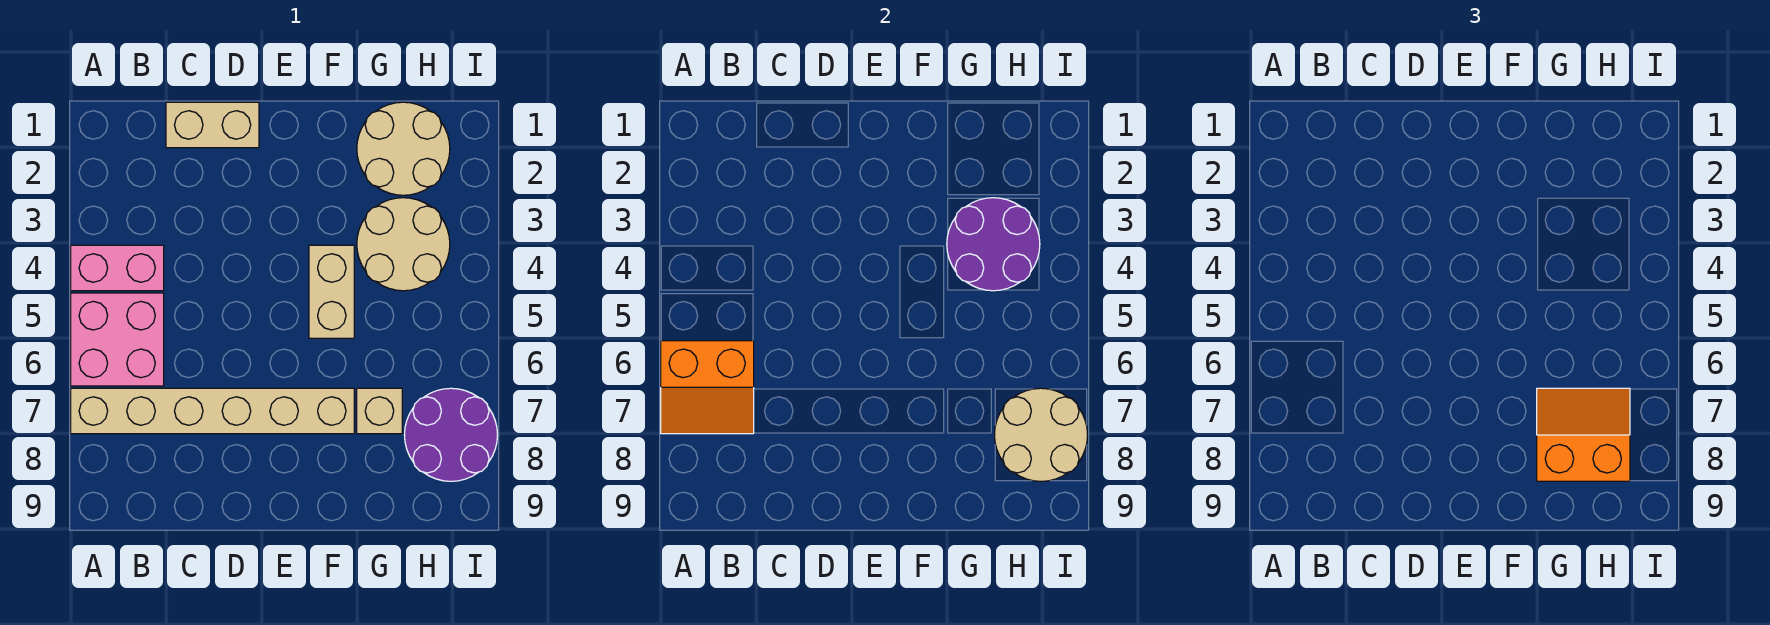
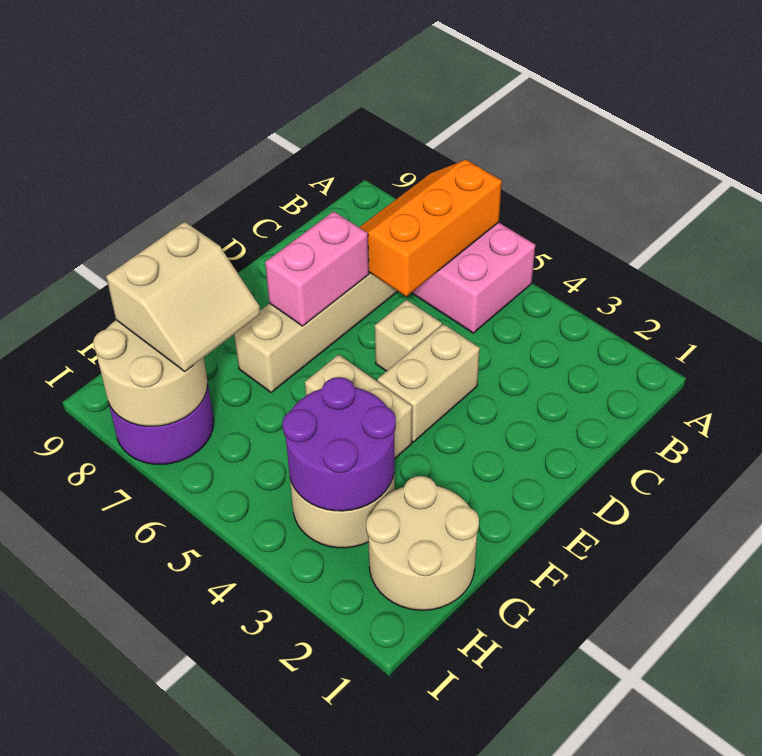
pink 1x2 brick [71,245,164,291] -> pink 1x2 brick moved to [265,211,369,326]
orange 2x2 slope [661,341,754,434] -> orange 2x3 slope [359,160,502,296]
tan 1x2 brick [166,102,259,148] -> tan 1x2 brick moved to [377,324,480,442]
tan 1x1 brick [357,388,402,434] -> tan 1x1 brick moved to [375,300,442,371]
orange 2x2 slope [1537,388,1630,481] -> tan 2x2 slope [106,222,261,371]

